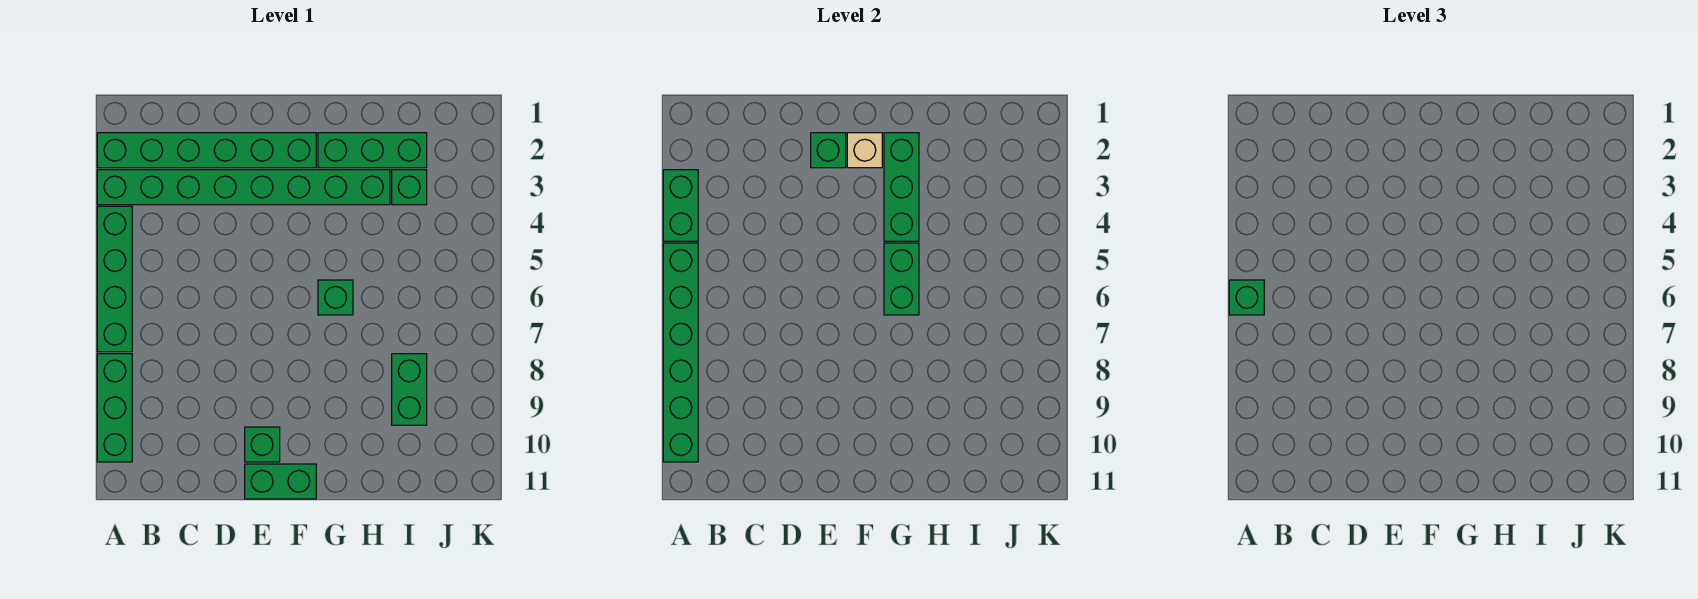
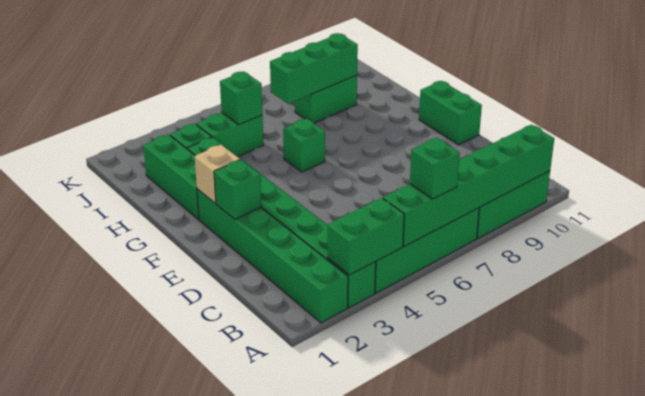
green 1x1 brick [245,427,280,462] -> green 1x1 brick moved to [220,72,262,125]
green 1x3 brick [884,133,919,241] -> green 1x3 brick moved to [270,33,358,104]
green 1x2 brick [884,243,919,315] -> green 1x2 brick moved to [196,113,263,156]

